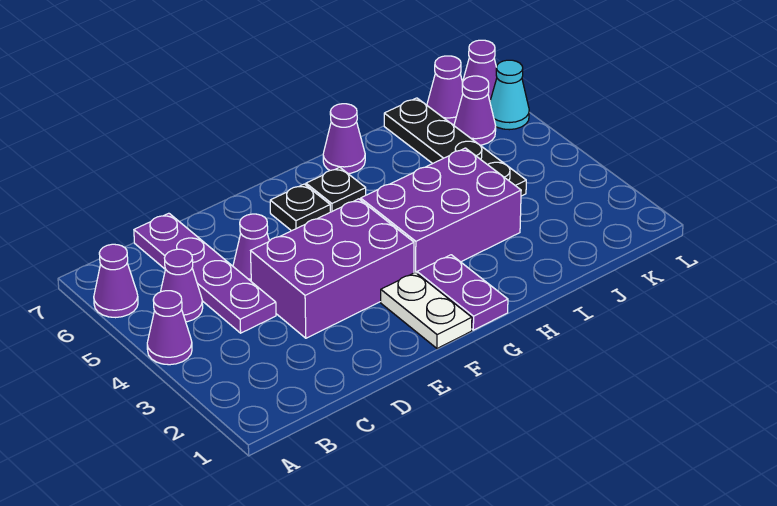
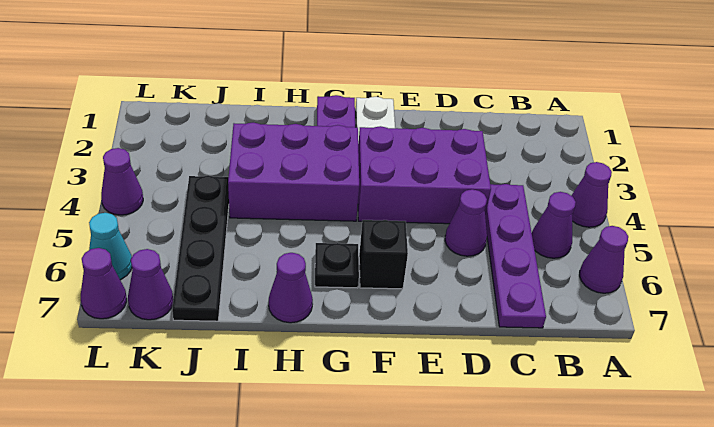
black 1x1 plate [270,184,330,231] -> black 1x1 brick [359,220,408,289]
purple 1x1 cone [454,76,496,145] -> purple 1x1 cone moved to [101,148,143,215]

